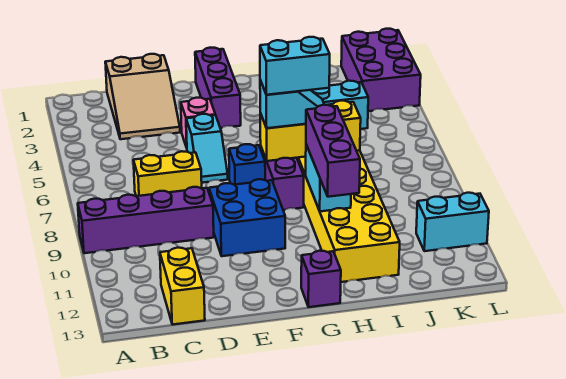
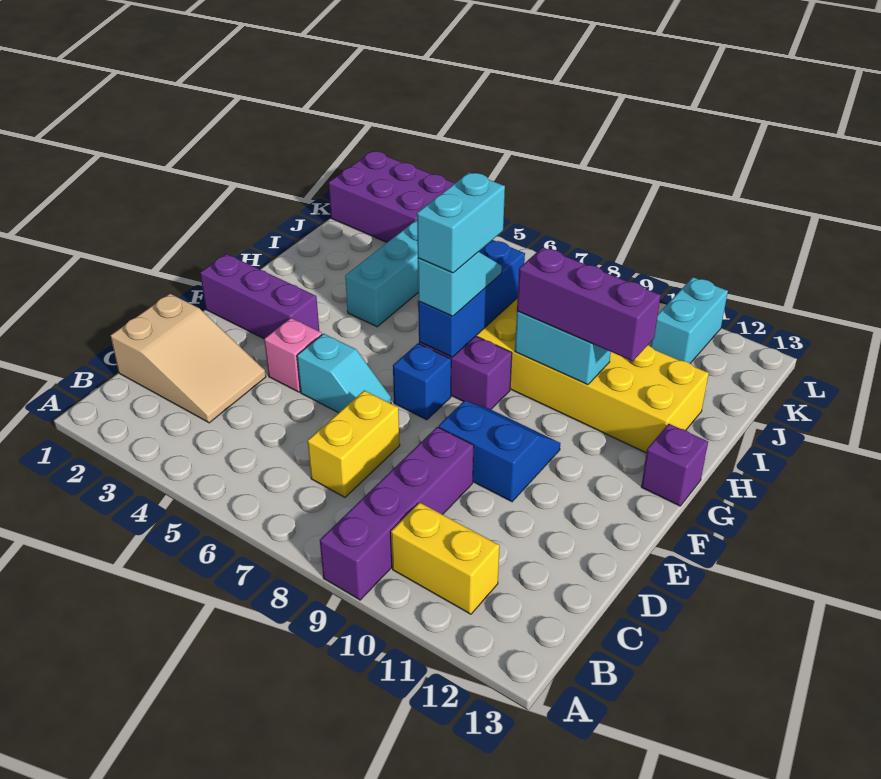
yellow 1x2 brick [160,248,205,325] -> yellow 1x2 brick moved to [391,502,500,614]
blue 2x2 brick [209,179,285,256] -> blue 2x2 slope [439,401,560,502]
yellow 1x3 brick [260,101,361,161] -> blue 1x3 brick [418,240,525,357]

